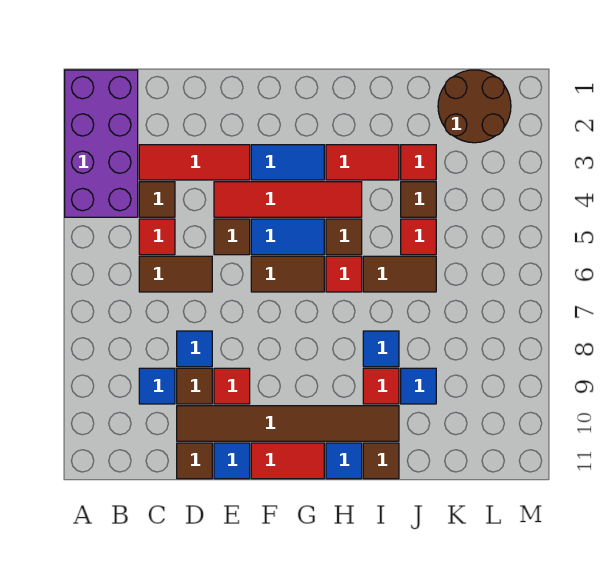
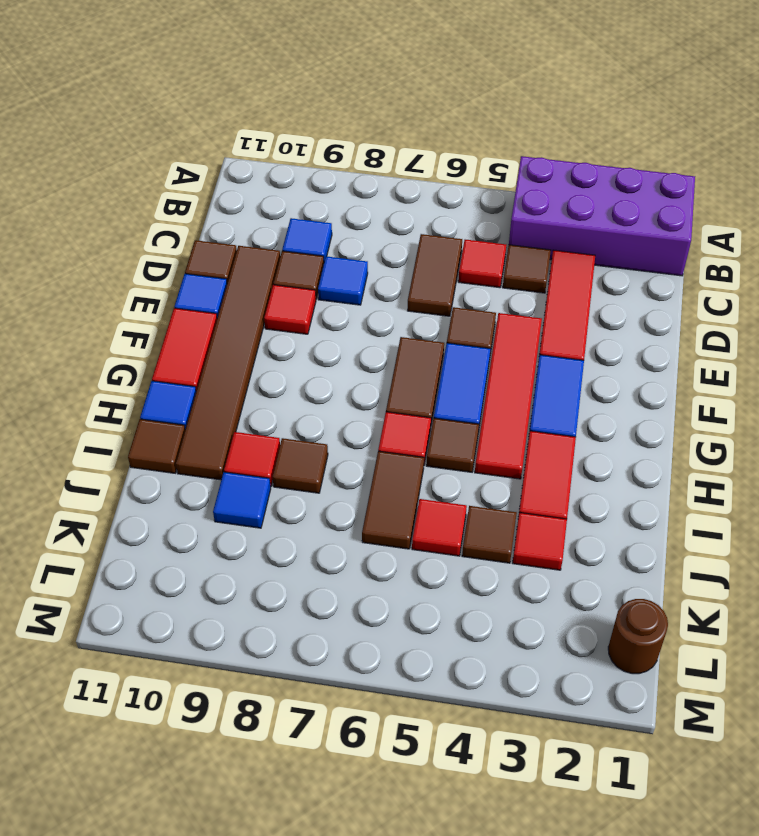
blue 1x1 tile [363,331,399,367] -> brown 1x1 tile [273,438,328,493]
brown 2x2 round brick [438,70,511,143] -> brown 1x1 round brick [608,599,668,674]

